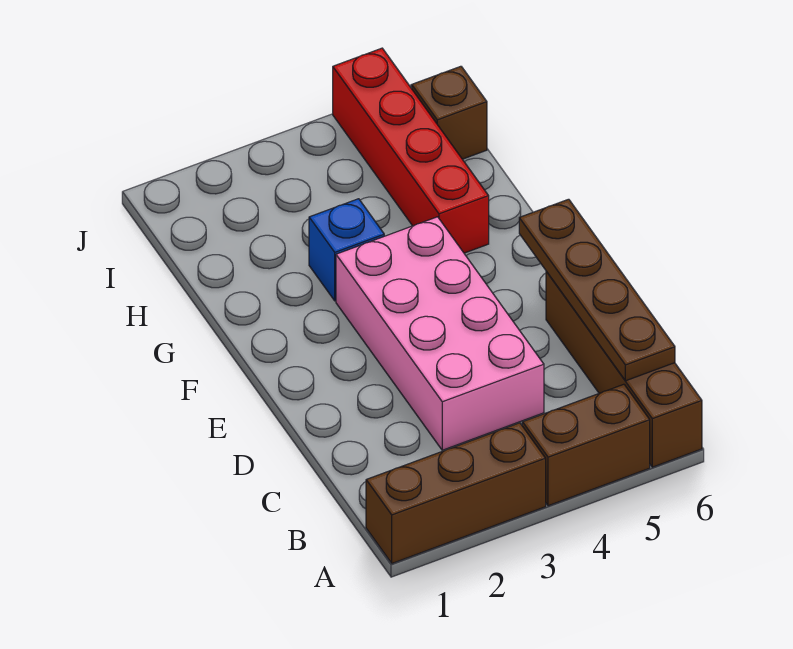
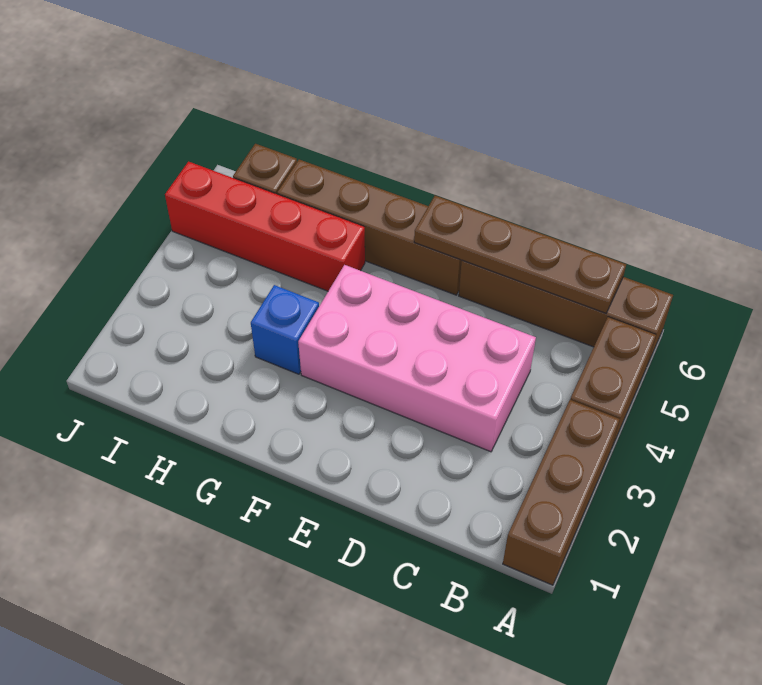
none -> brown 1x4 brick [277,160,462,295]

